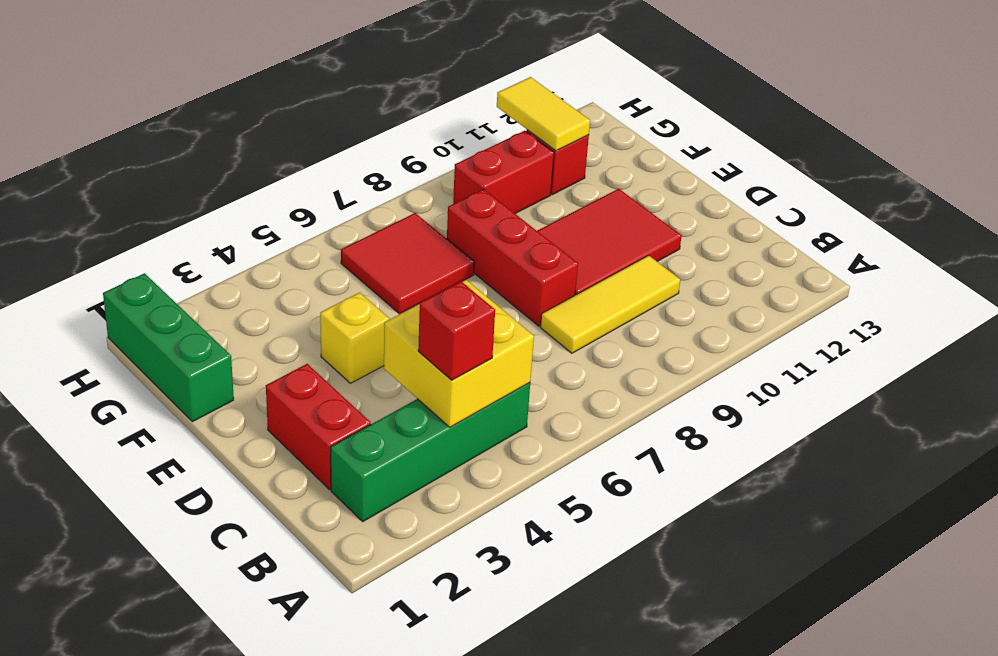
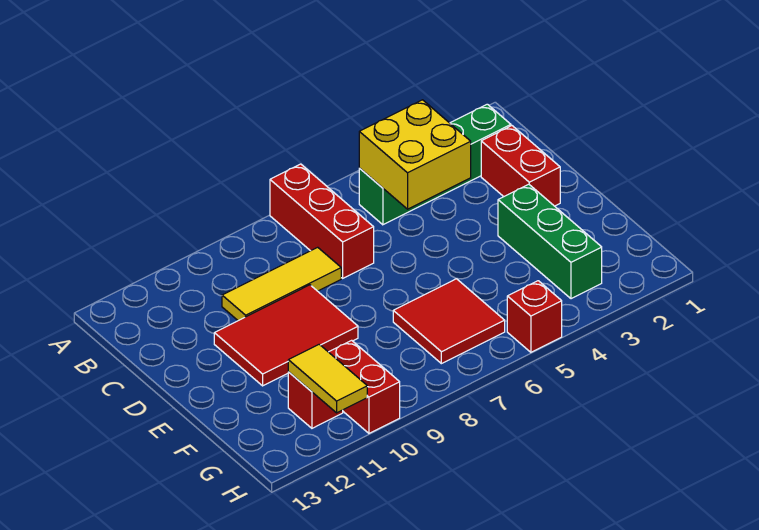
red 1x1 brick [418,282,495,380] -> red 1x1 brick moved to [507,281,562,352]
red 1x3 brick [447,189,578,326] -> red 1x3 brick moved to [270,164,374,278]
yellow 1x1 brick [320,293,390,383] -> none
green 1x3 brick [103,273,234,422] -> green 1x3 brick moved to [498,184,602,299]
red 1x2 brick [453,131,554,214] -> red 1x2 brick turned to [329,340,400,433]

